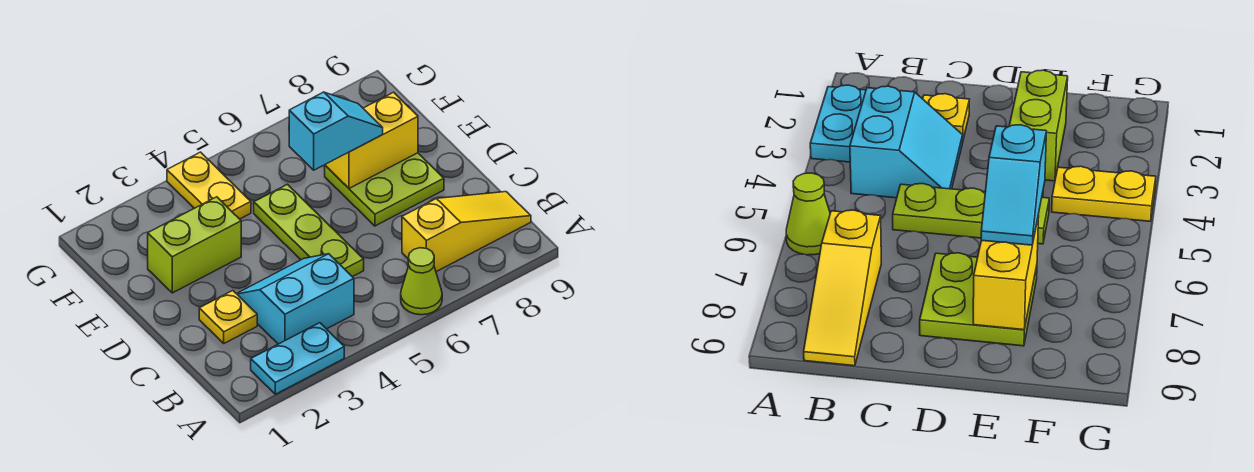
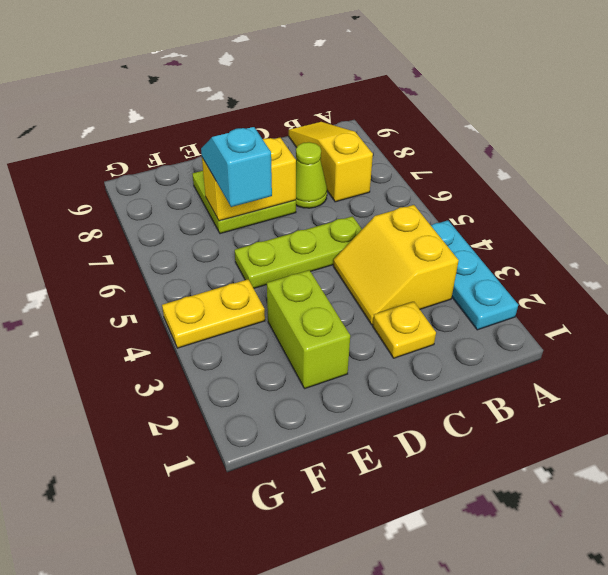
cyan 1x2 plate [251,323,344,394] -> cyan 1x3 plate [431,220,518,330]
lime 1x1 cone [401,248,442,315] -> lime 1x1 cone moved to [296,142,327,208]
cyan 2x2 slope [237,254,354,344] -> yellow 2x2 slope [333,205,459,325]
yellow 1x2 brick [325,92,418,188] -> yellow 1x2 brick turned to [202,138,296,221]

